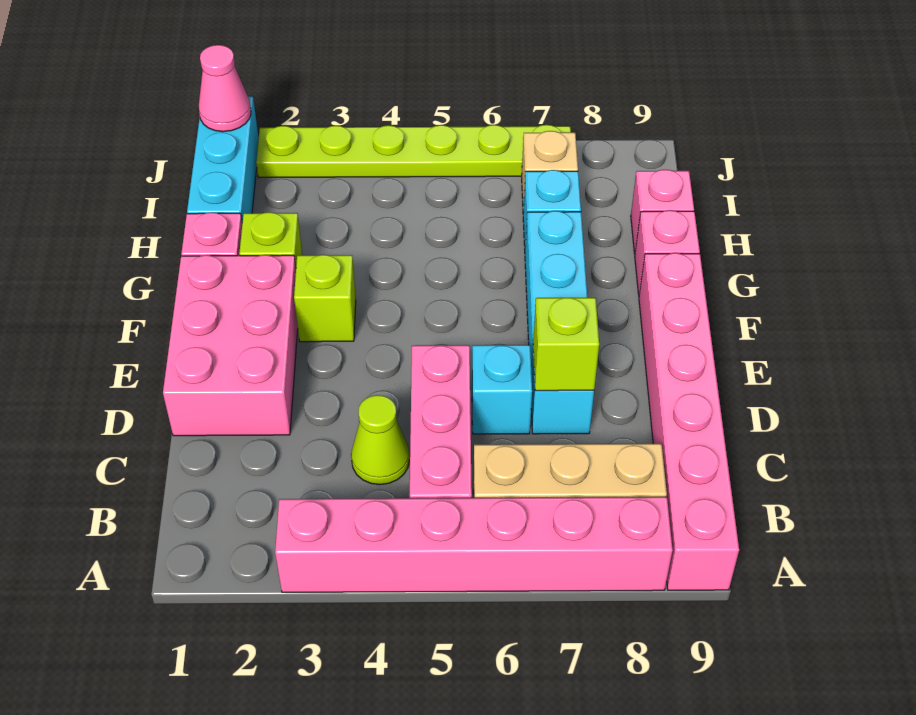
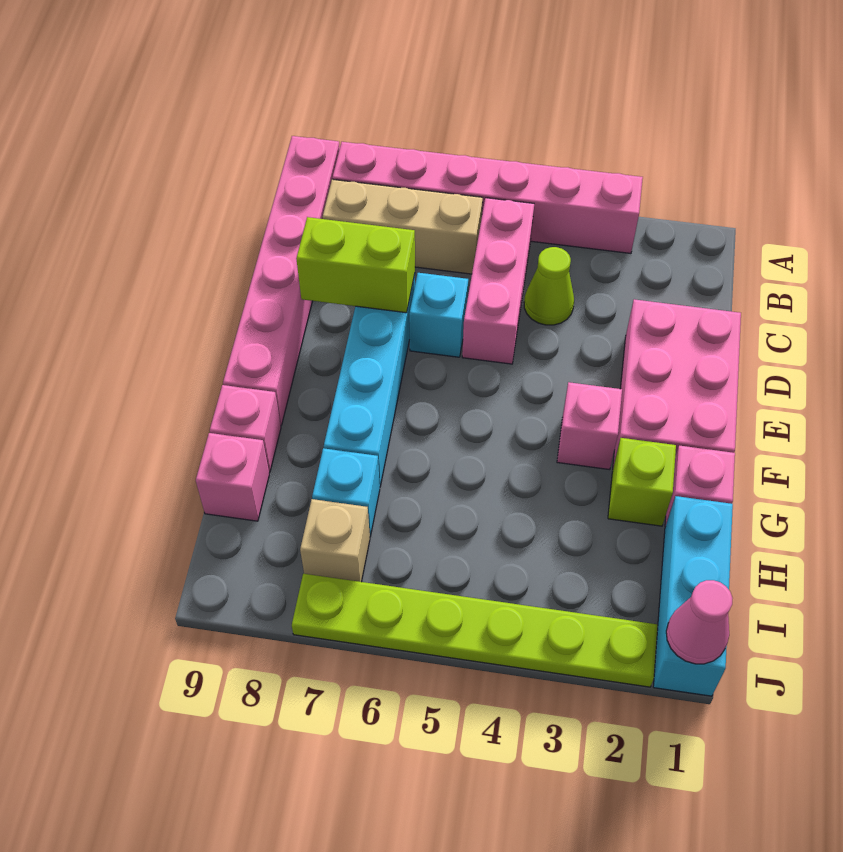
lime 1x1 brick [533,298,599,391] -> lime 1x2 brick [296,217,415,313]
lime 1x1 brick [294,255,356,342] -> pink 1x1 brick [557,382,622,470]

